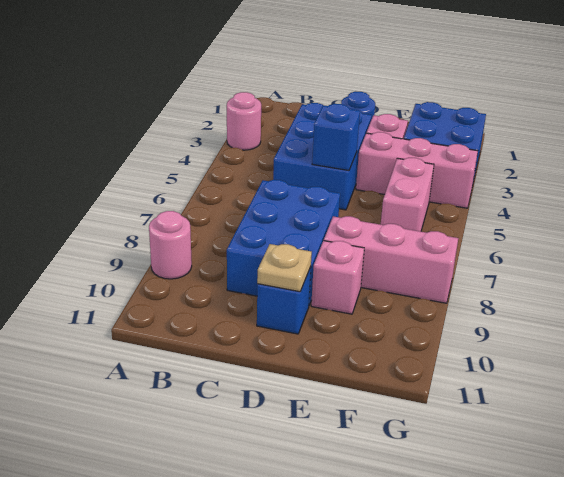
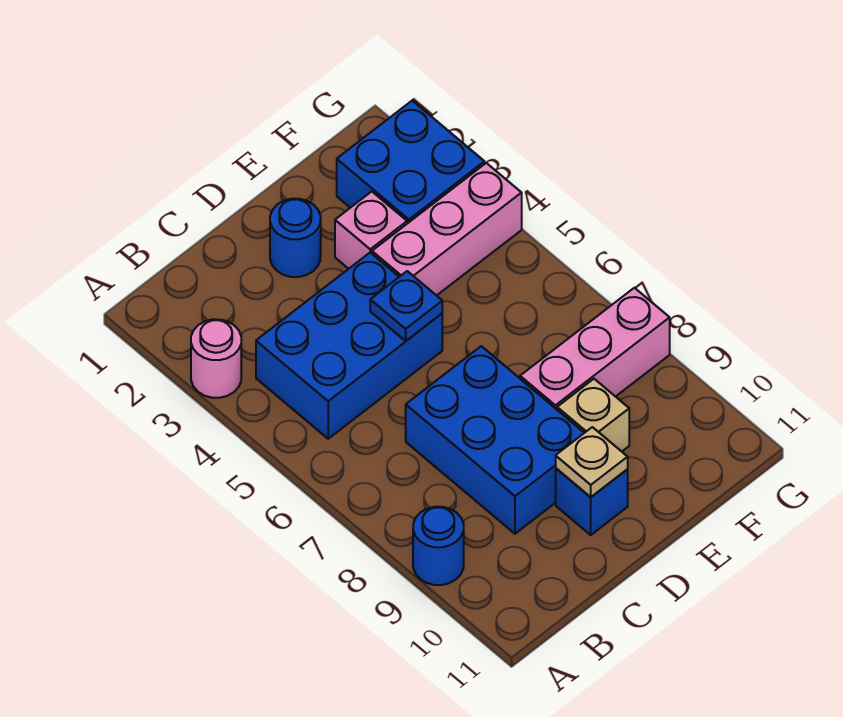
pink 1x1 round brick [149,211,192,279] -> blue 1x1 round brick [413,507,464,585]
blue 2x3 brick [273,103,372,210] -> blue 2x3 brick turned to [256,253,442,439]
blue 1x1 brick [312,104,360,170] -> blue 1x1 plate [370,271,442,341]
pink 1x1 brick [311,241,364,314] -> tan 1x1 brick [557,379,629,451]
pink 1x2 brick [381,158,434,231] -> none

